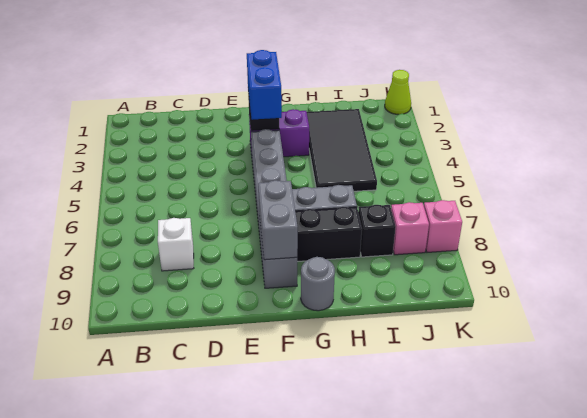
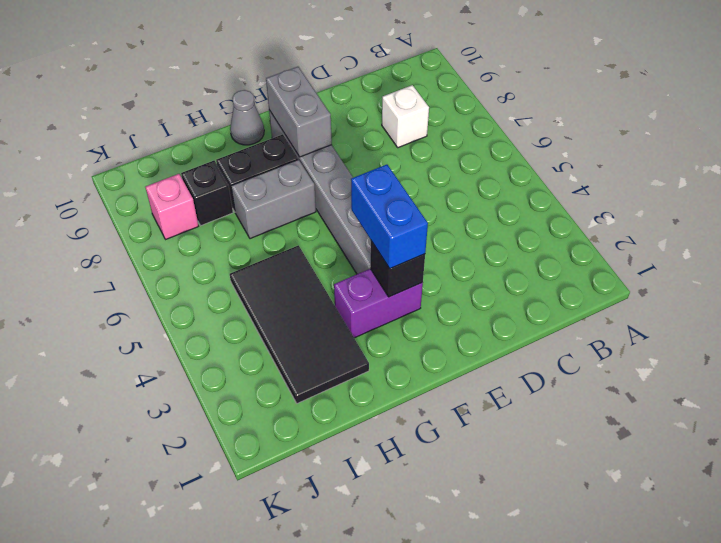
grey 1x1 round brick [301,257,335,311] -> grey 1x1 cone [230,90,264,145]
lime 1x1 cone [385,70,411,114] -> none
pink 1x1 brick [424,200,462,252] -> none

